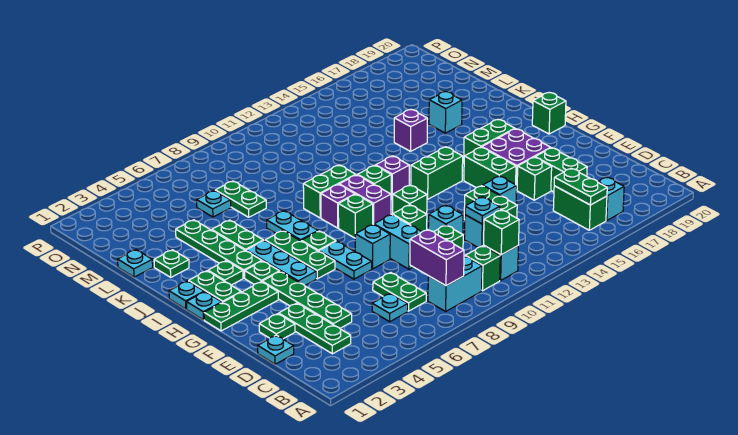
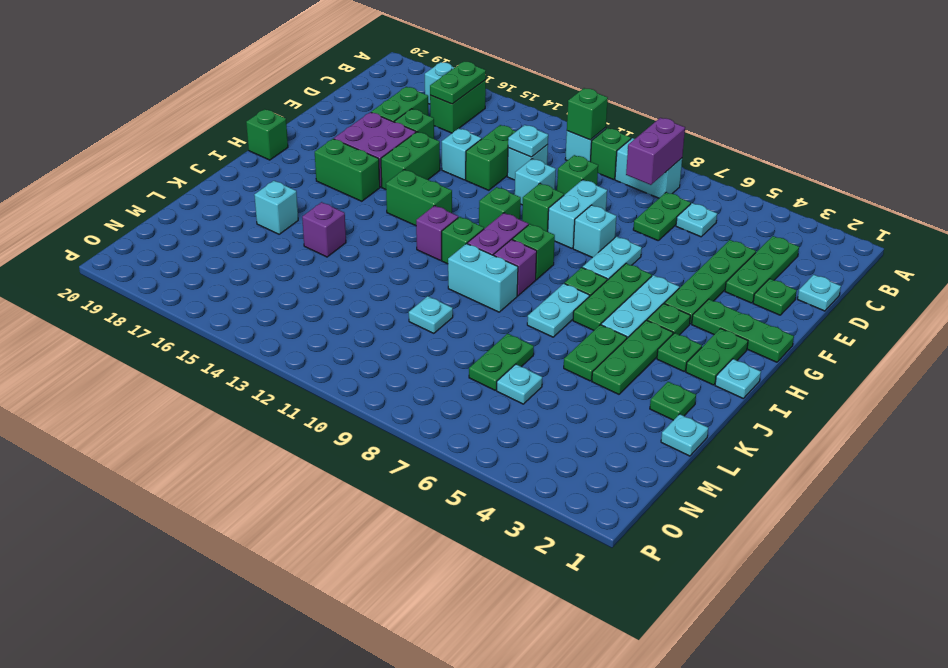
cyan 1x1 plate [186,292,222,320] -> cyan 1x1 plate moved to [409,296,453,333]
green 1x4 plate [176,220,262,278] -> green 1x3 plate [592,320,673,394]
green 1x2 brick [303,165,356,218] -> cyan 1x2 brick [448,244,518,312]

